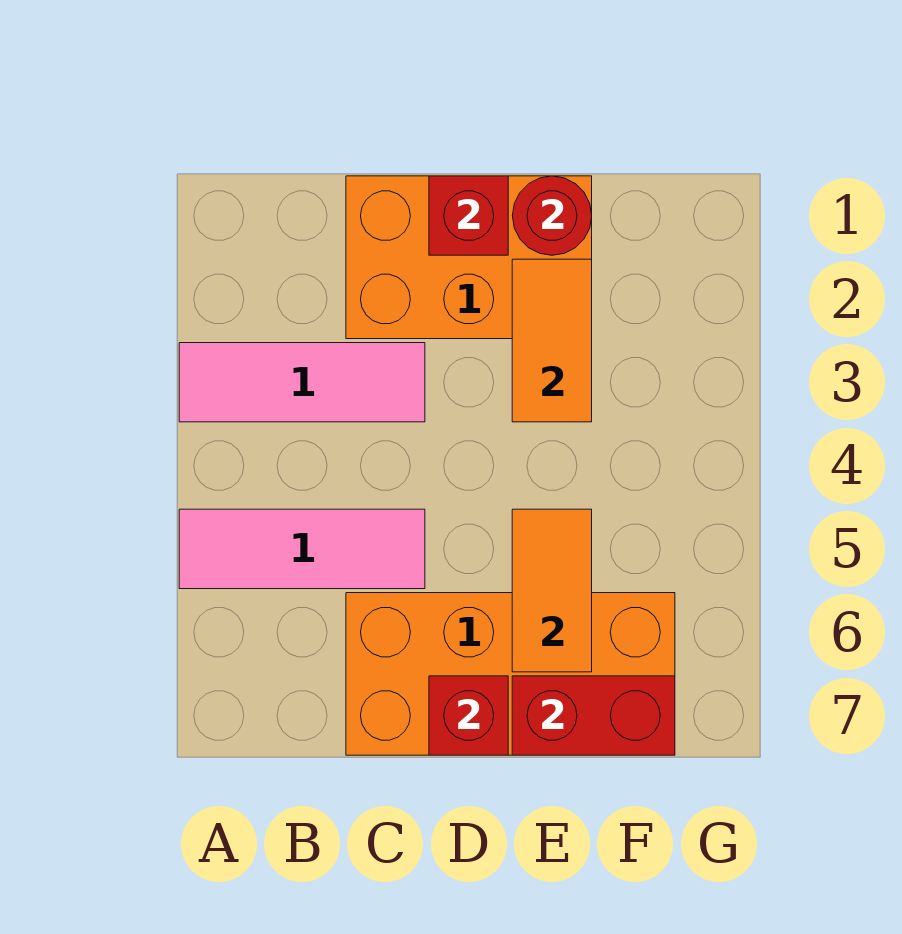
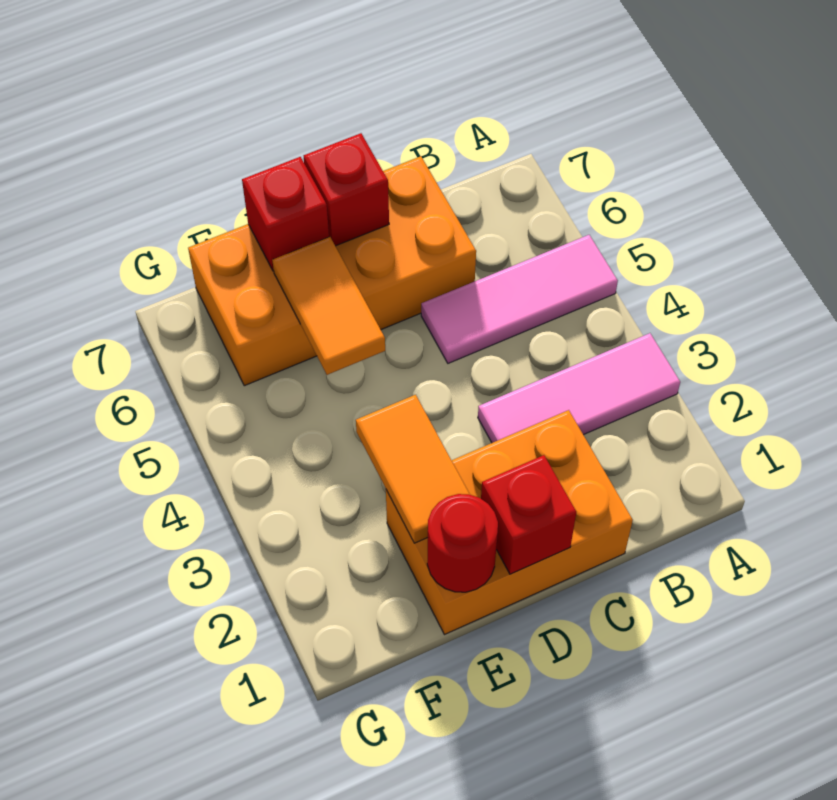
red 1x2 brick [512,676,675,755] -> red 1x1 brick [242,157,329,271]

